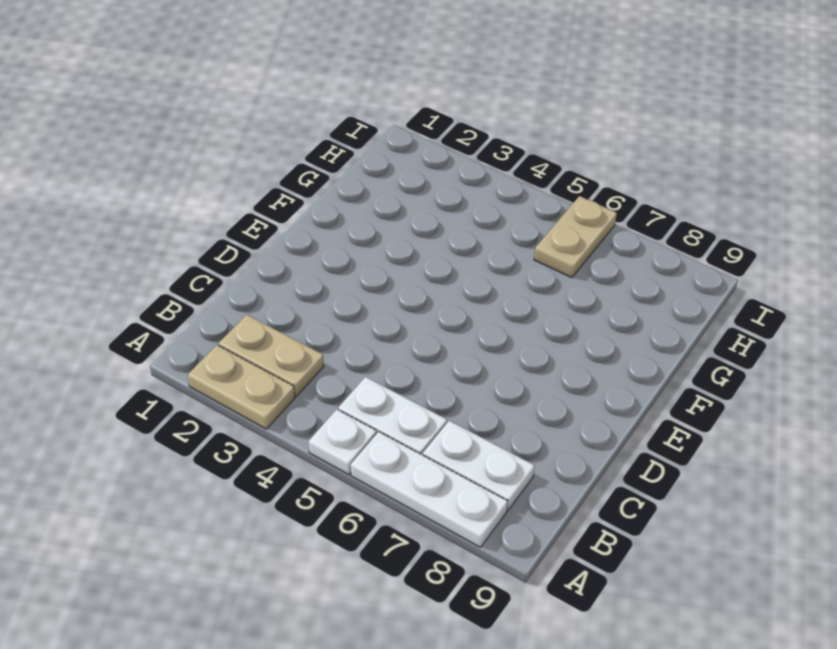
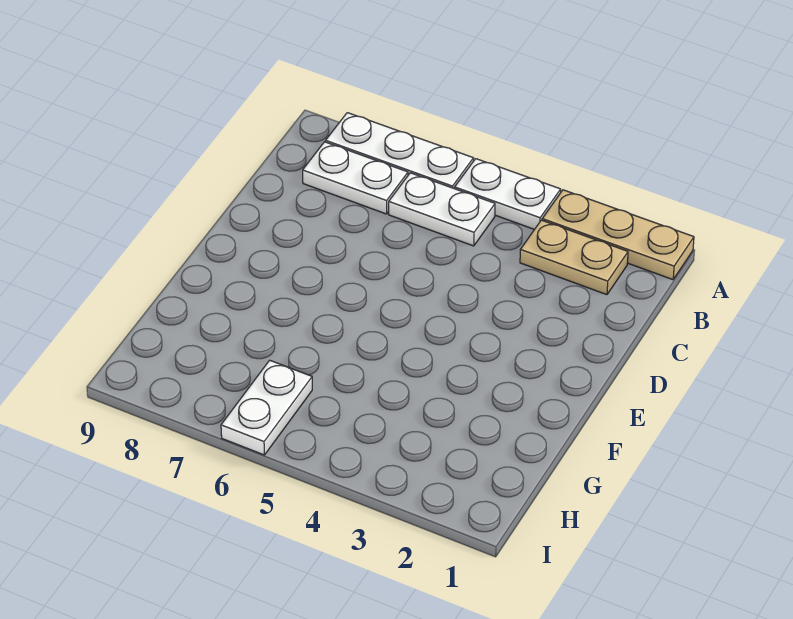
tan 1x2 plate [188,345,295,429] -> tan 1x3 plate [542,190,694,280]
white 1x1 plate [309,409,377,475] -> white 1x2 plate [455,159,561,229]
tan 1x2 plate [534,196,617,278] -> white 1x2 plate [221,360,312,455]

